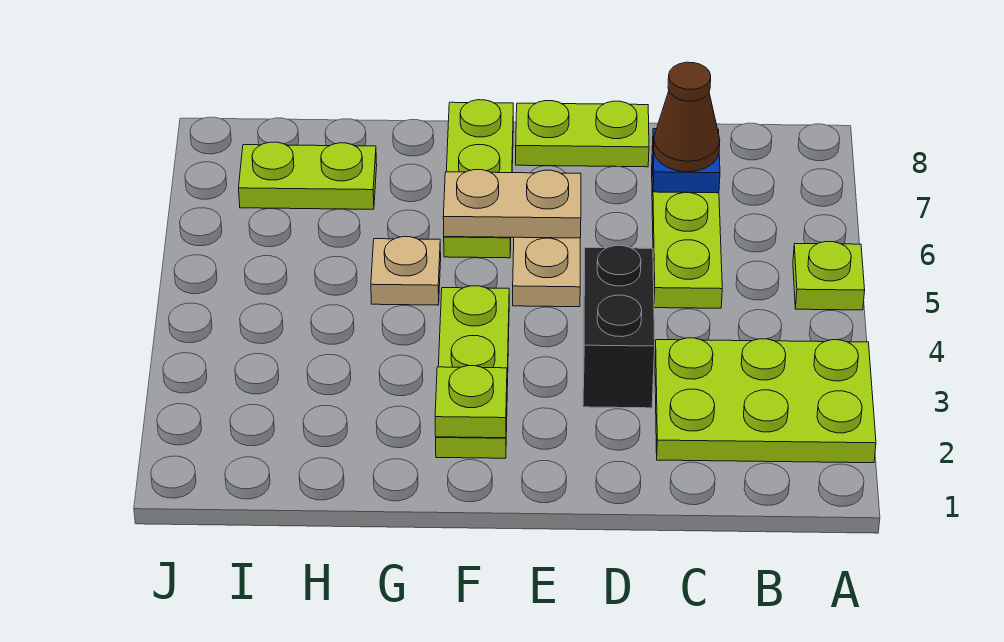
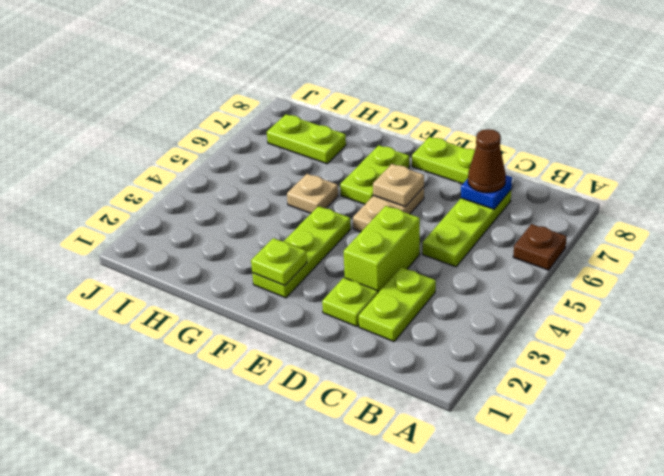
lime 2x3 plate [655,338,876,463] -> lime 1x2 plate [359,267,436,342]
lime 1x1 plate [793,241,865,310] -> lime 1x1 plate moved to [322,278,378,327]
none -> brown 1x1 plate [513,224,567,270]
black 1x2 brick [583,246,655,408] -> lime 1x2 brick [344,206,420,293]
tan 1x2 plate [443,170,581,238] -> tan 1x1 plate [373,164,424,207]
lime 1x3 plate [444,100,513,258] -> lime 1x2 plate [340,145,409,204]

